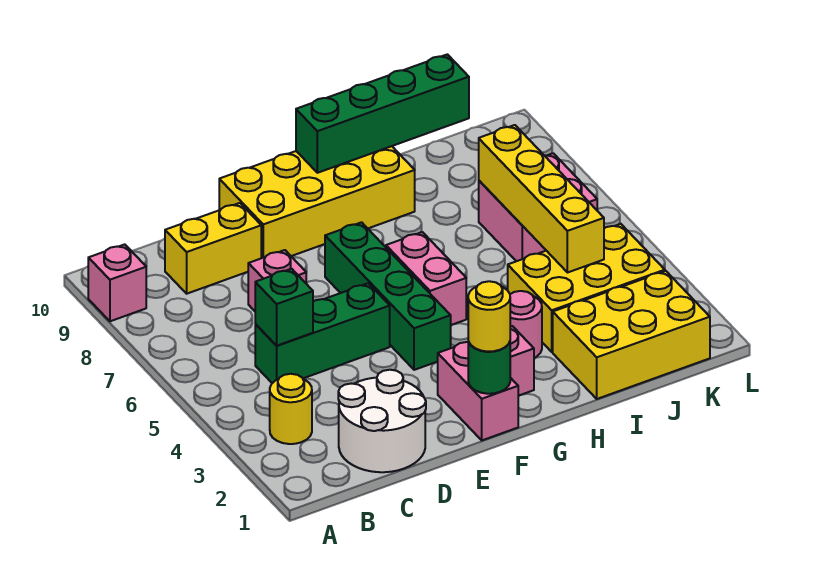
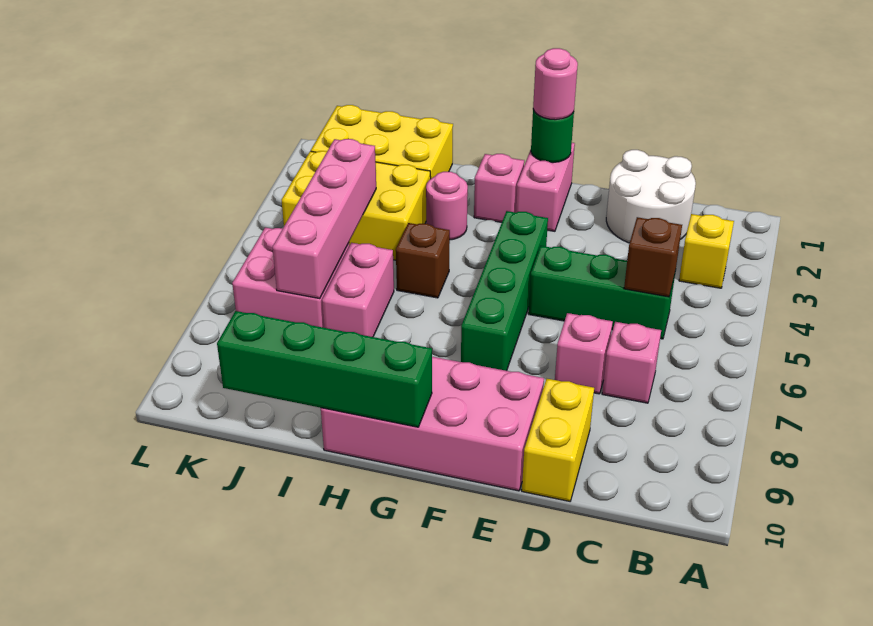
pink 1x1 brick [88,244,146,321] -> pink 1x1 brick moved to [602,322,661,403]
yellow 1x1 round brick [270,374,312,444] -> yellow 1x1 brick [679,214,734,288]
green 1x1 brick [255,269,313,346] -> brown 1x1 brick [624,217,682,297]
yellow 1x2 brick [165,203,261,294] -> yellow 1x2 brick turned to [522,379,594,501]
yellow 2x4 brick [219,146,415,258] -> pink 2x4 brick [321,357,544,491]
yellow 1x1 round brick [468,281,510,352] -> pink 1x1 round brick [533,48,578,120]
pink 1x2 brick [386,232,466,325] -> pink 1x2 brick moved to [322,243,394,337]
none -> brown 1x1 brick [396,223,450,298]
yellow 1x4 brick [479,125,604,273] -> pink 1x4 brick [273,139,376,299]

